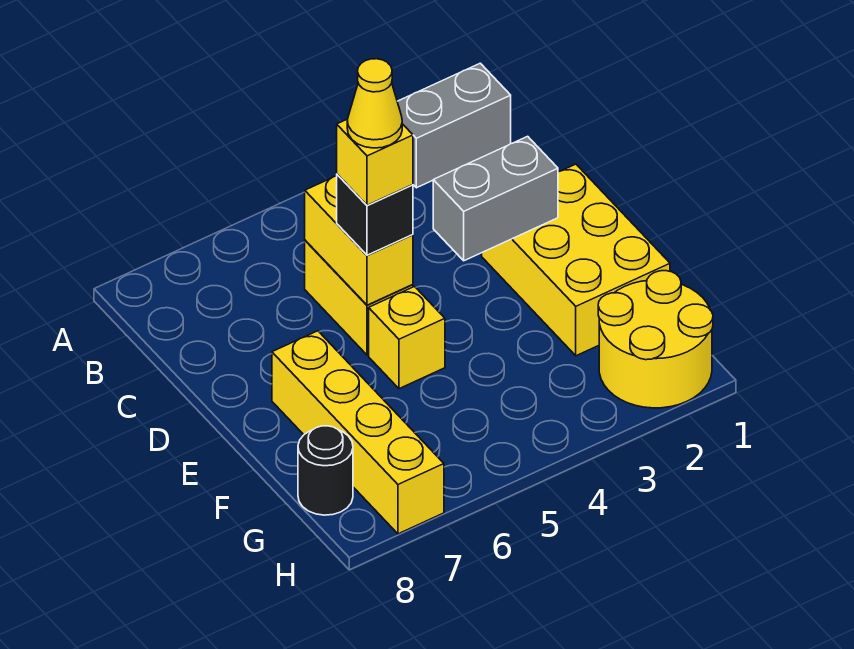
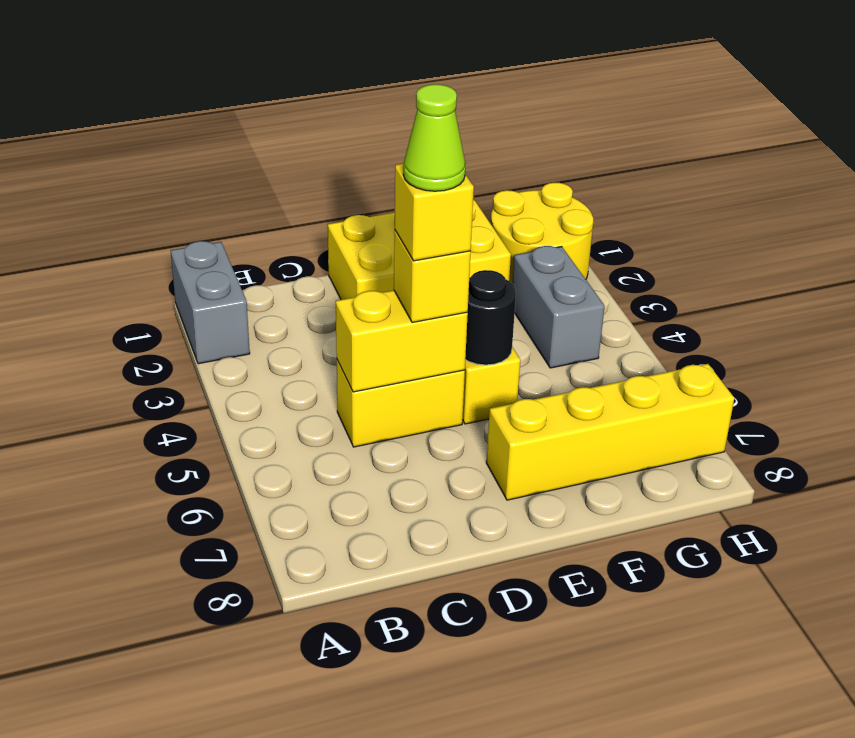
grey 1x2 brick [433,136,558,261] -> grey 1x2 brick moved to [512,246,605,368]
black 1x1 brick [337,174,413,255] -> yellow 1x1 brick [394,230,471,323]
yellow 1x1 cone [347,59,402,148] -> lime 1x1 cone [403,84,465,191]
black 1x1 round brick [298,426,353,515] -> black 1x1 round brick moved to [465,270,516,365]

